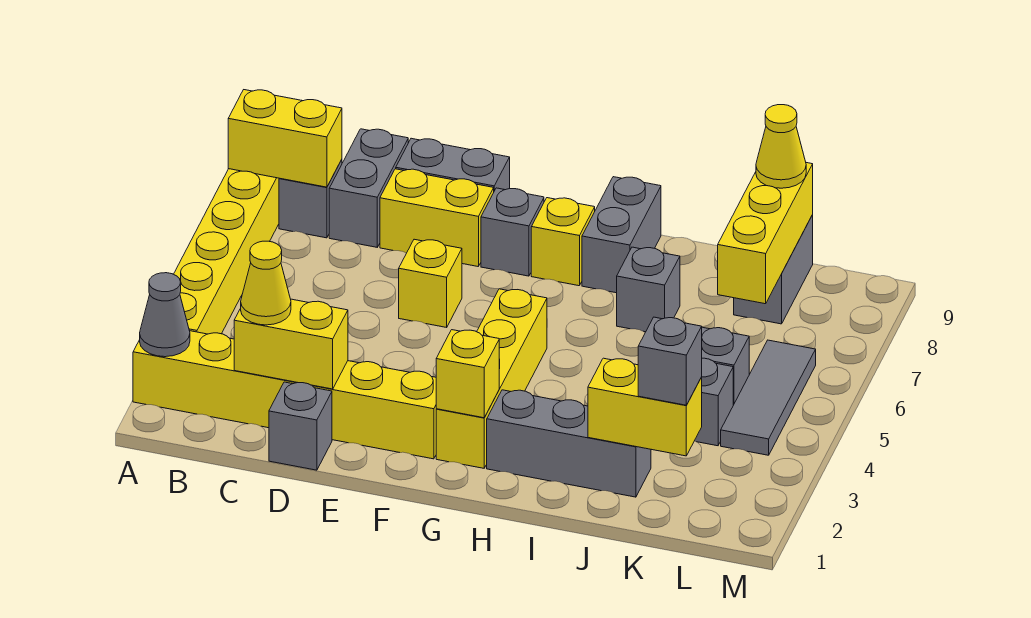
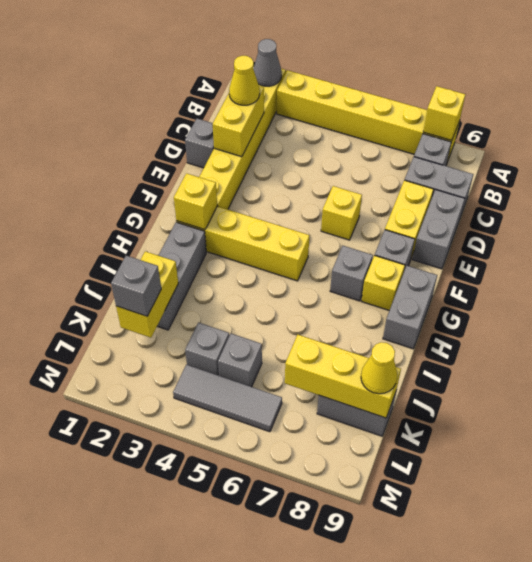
yellow 1x2 brick [228,90,342,187] -> yellow 1x1 brick [423,86,465,141]
grey 1x2 brick [582,177,661,293] -> grey 1x2 brick turned to [383,266,437,349]
grey 1x1 brick [617,247,680,332] -> grey 1x1 brick moved to [330,246,373,301]

